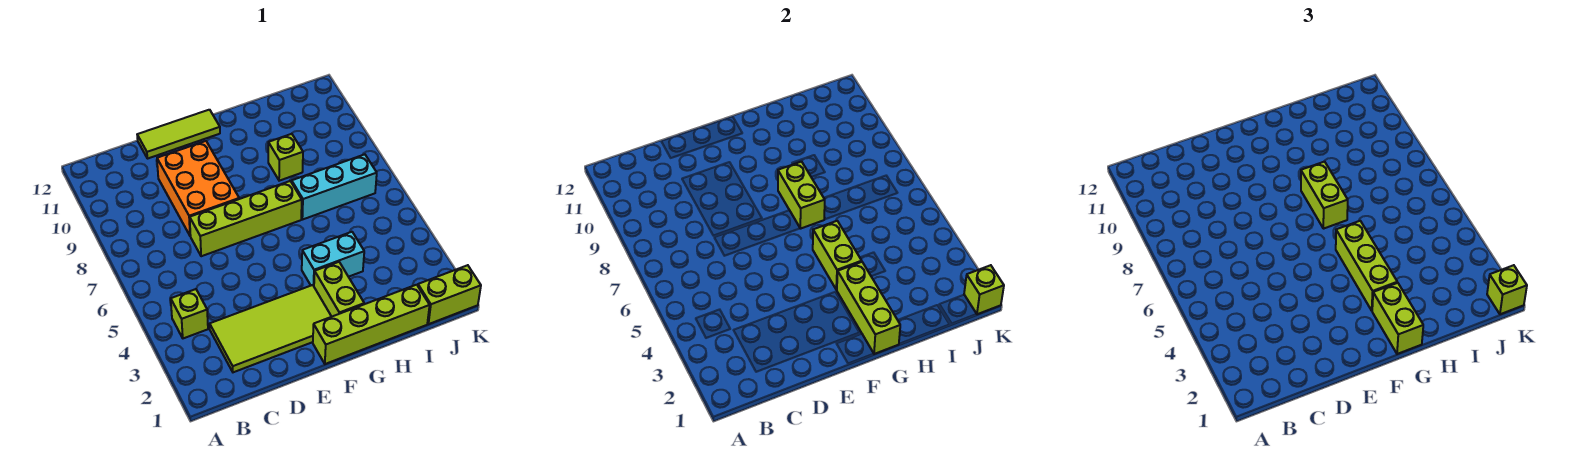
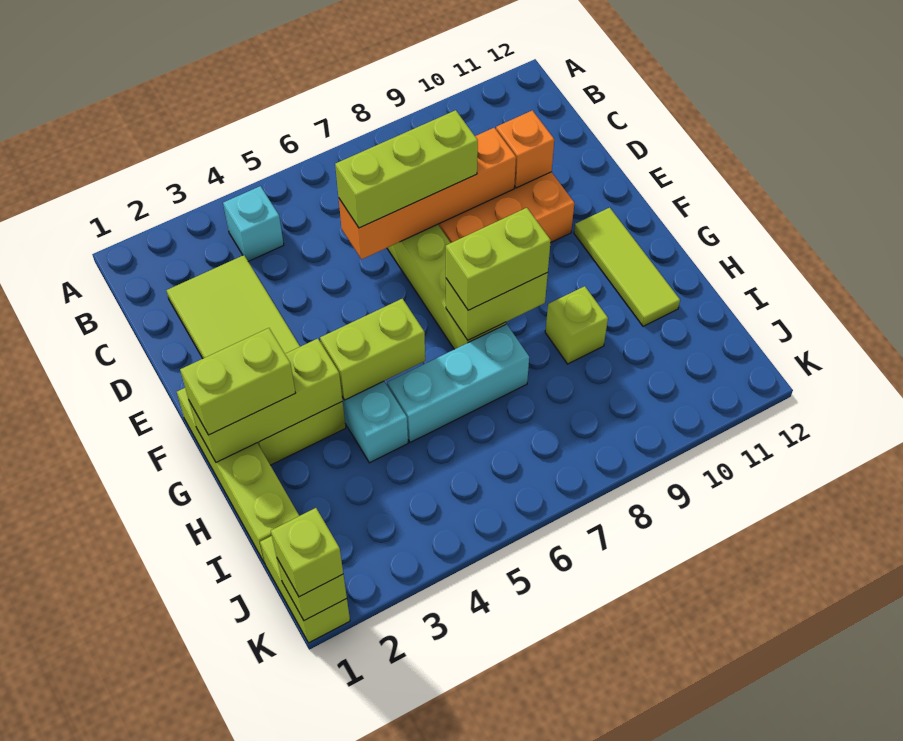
lime 1x1 brick [171,289,208,338] -> cyan 1x1 brick [223,186,284,261]
none -> orange 1x4 brick [339,128,516,259]
none -> orange 1x1 brick [496,110,554,188]
lime 1x3 tile [137,110,220,159] -> lime 1x3 tile moved to [574,208,680,326]
lime 1x3 brick [1336,221,1397,311] -> lime 1x3 brick moved to [335,110,478,228]
cyan 1x3 brick [292,154,377,220] -> cyan 1x3 brick turned to [387,324,529,442]

